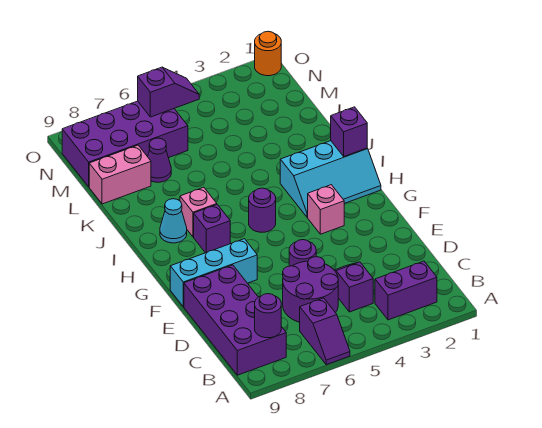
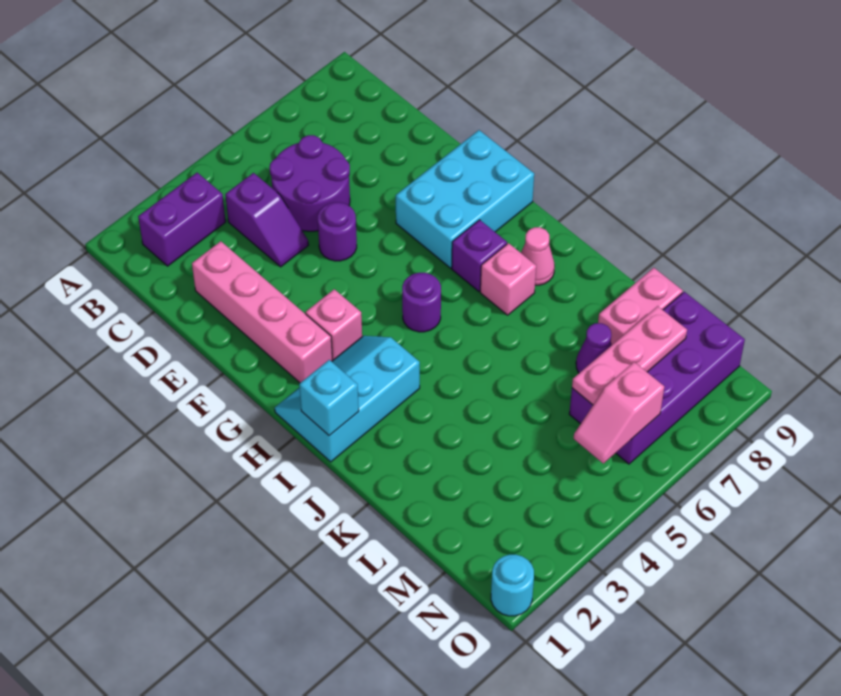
purple 1x2 slope [300,298,350,365] -> none
purple 2x4 brick [184,265,286,375] -> none
purple 1x1 round brick [255,294,281,338] -> none
none -> pink 1x4 brick [192,241,333,383]
cyan 1x3 brick [170,239,257,307] -> cyan 2x3 brick [396,130,534,268]
purple 1x1 brick [331,107,367,156] -> cyan 1x1 brick [299,360,359,436]
cyan 1x1 cone [160,199,187,243] -> pink 1x1 cone [521,227,555,285]
none -> pink 1x3 plate [572,306,687,405]
purple 1x2 slope [138,67,199,117] -> pink 1x2 slope [574,362,664,463]
orange 1x1 round brick [255,31,281,76] -> cyan 1x1 round brick [491,555,534,616]

